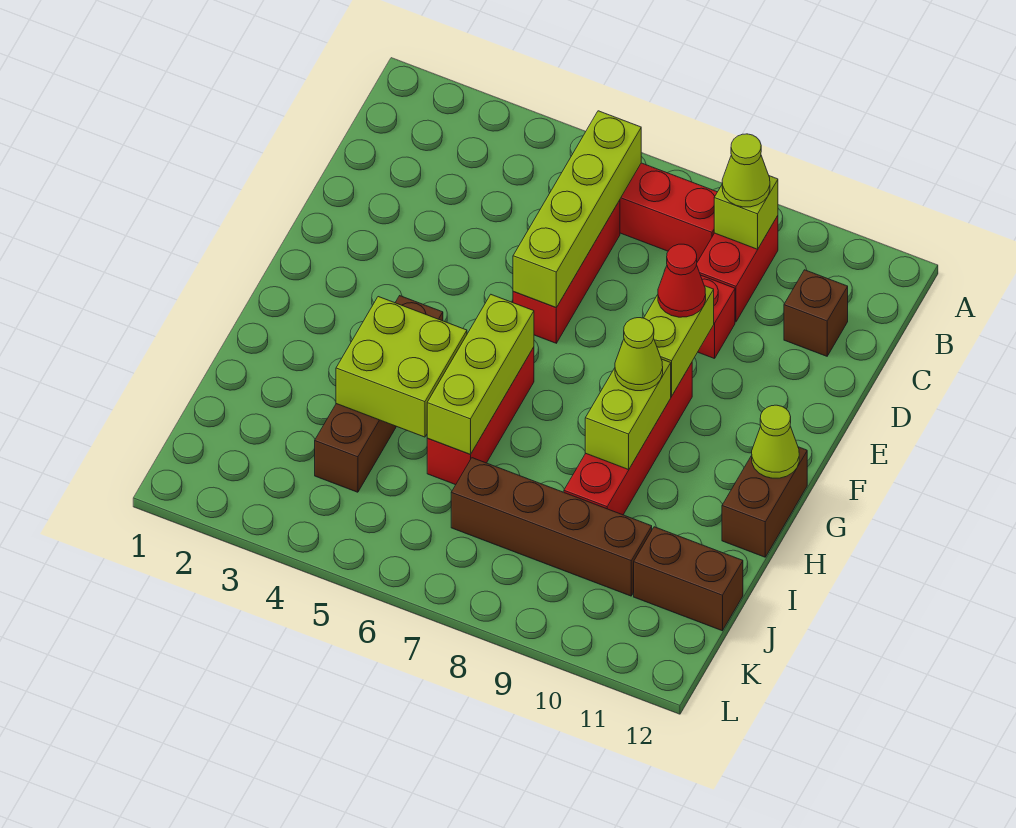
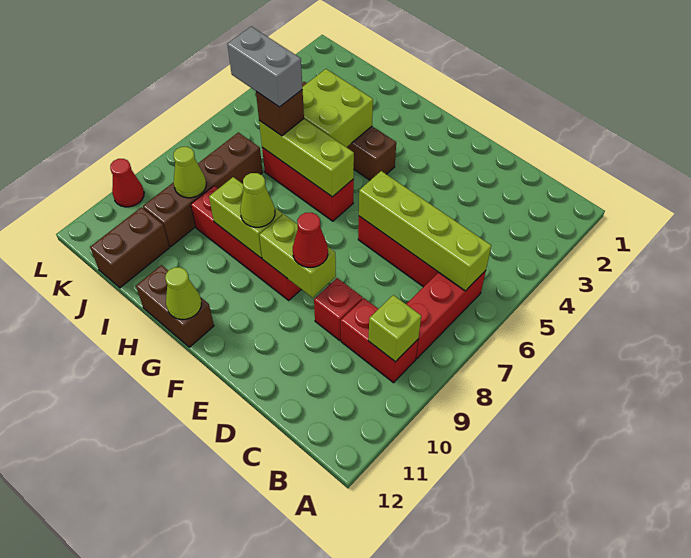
lime 1x1 cone [722,134,770,207] -> lime 1x1 cone moved to [173,147,206,198]
brown 1x1 brick [784,270,848,356] -> brown 1x1 brick moved to [256,90,304,136]
none -> grey 1x2 brick [227,26,302,107]
none -> red 1x1 cone [110,159,144,207]

